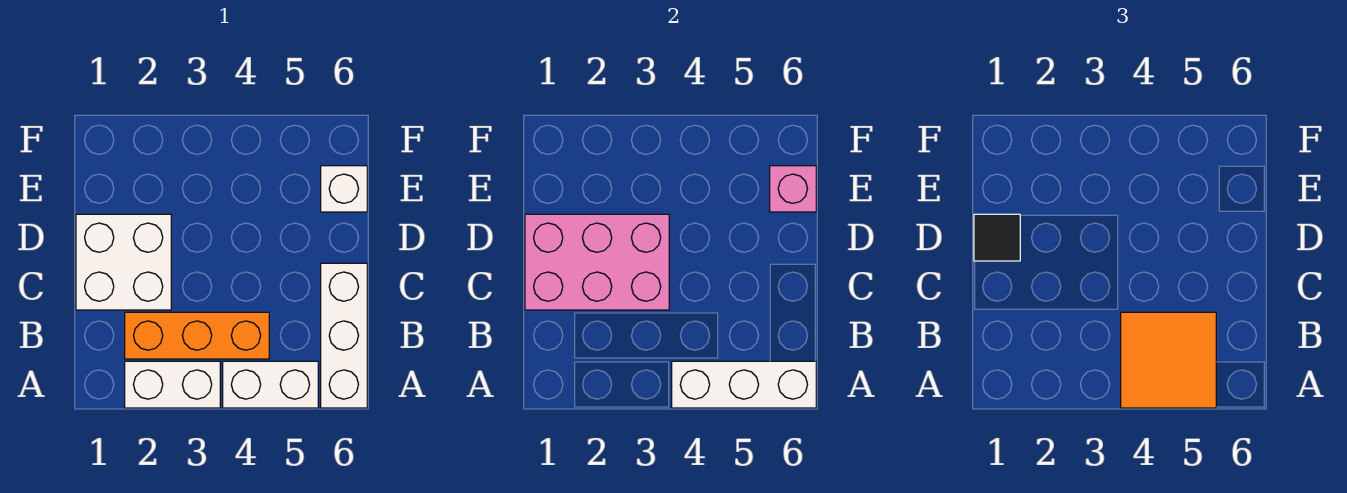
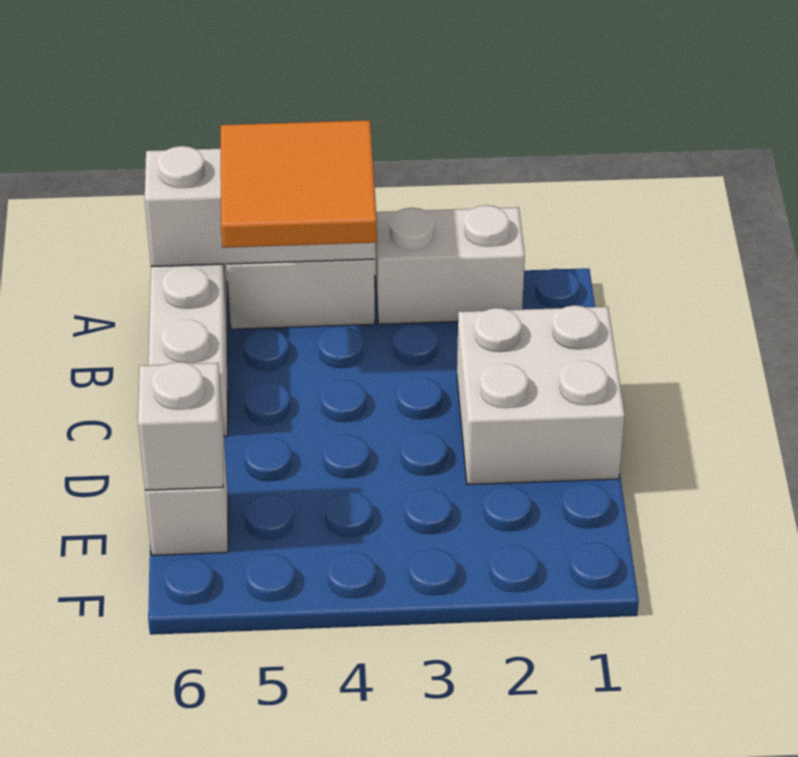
orange 1x3 brick [125,312,269,359] -> none
pink 2x3 brick [525,214,669,310] -> none
black 1x1 tile [974,214,1020,261] -> none
pink 1x1 brick [770,166,816,212] -> white 1x1 brick [138,362,223,490]

